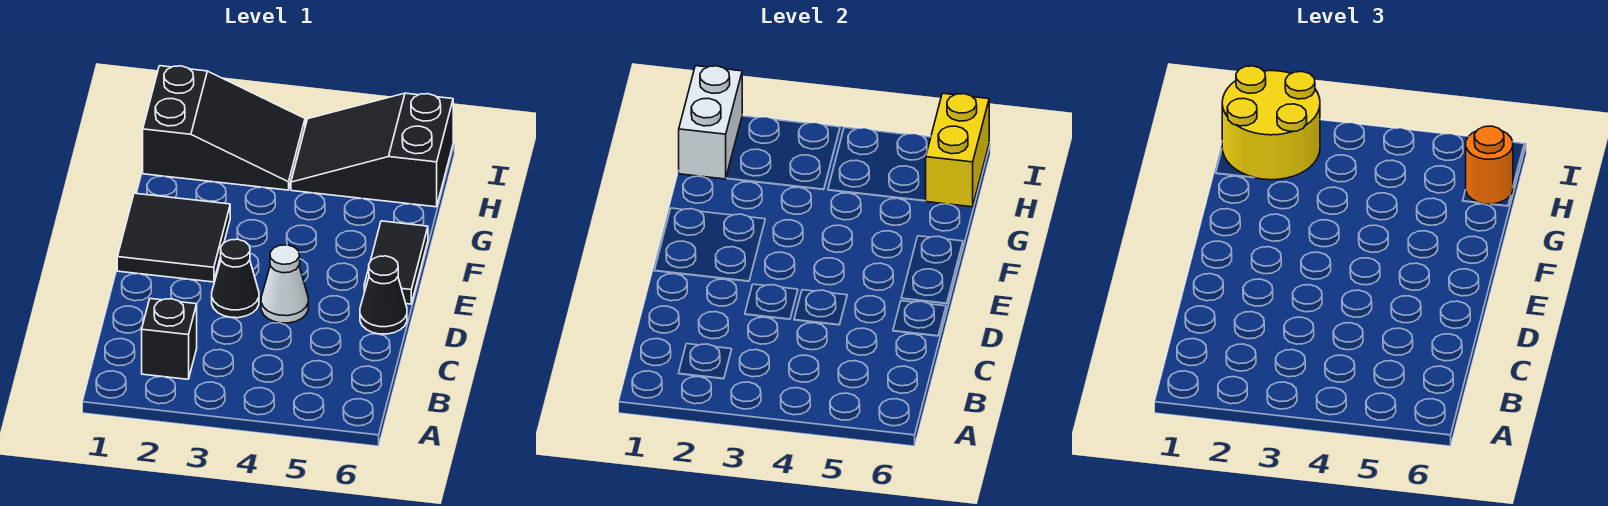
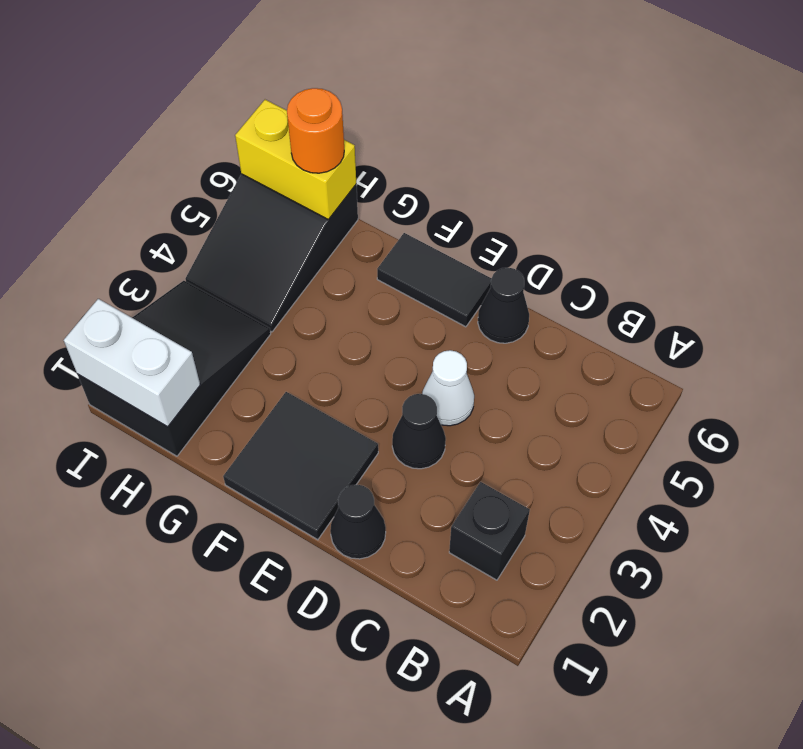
none -> black 1x1 cone [330,485,386,559]
yellow 2x2 round brick [1222,66,1320,180] -> none

